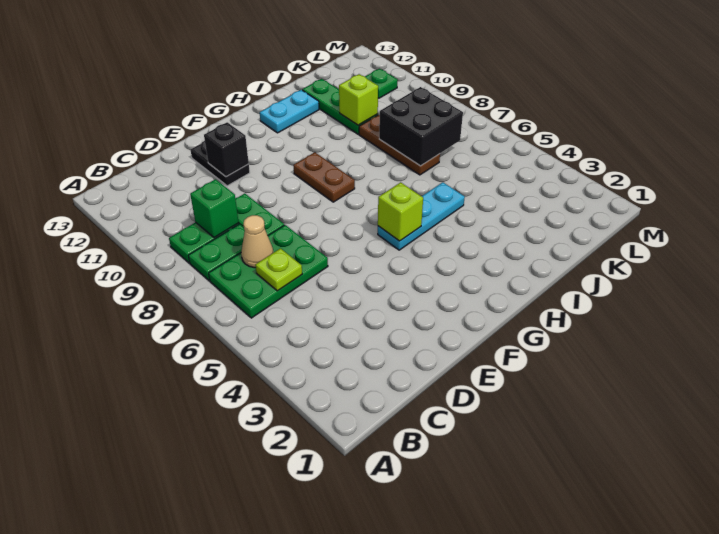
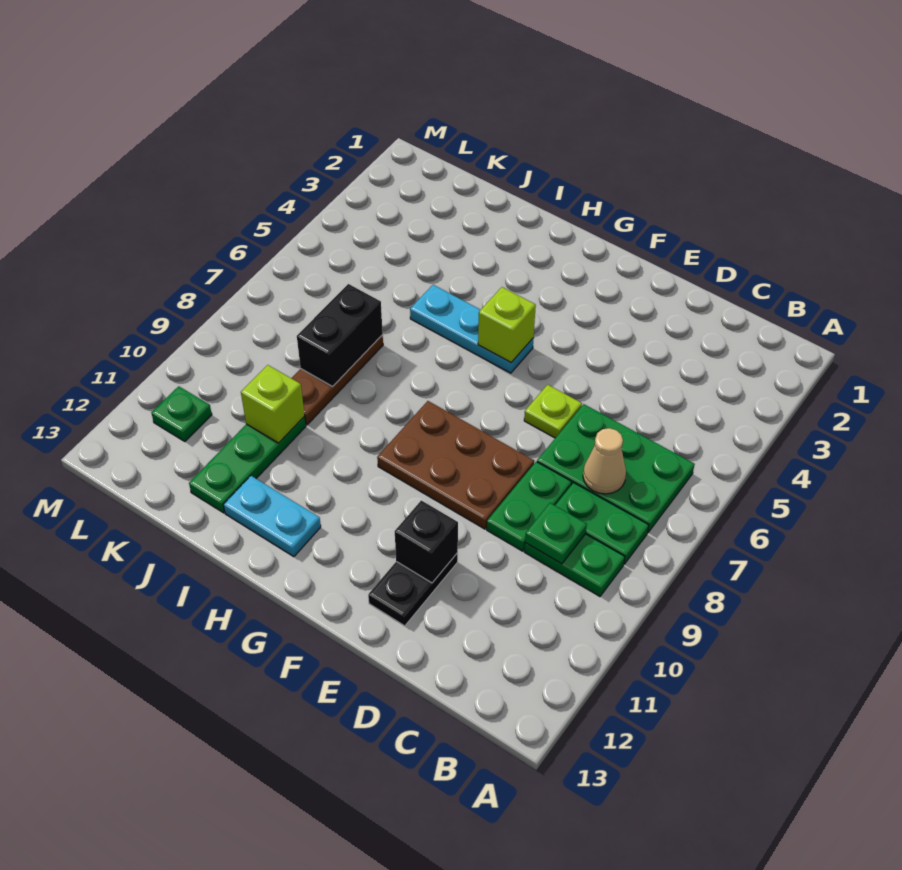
lime 1x1 plate [255,248,302,291] -> lime 1x1 plate moved to [524,385,582,438]
green 1x1 brick [190,179,239,238] -> green 1x1 plate [525,503,587,564]
brown 1x2 plate [293,152,355,202] -> brown 2x3 plate [377,401,534,529]
black 2x2 brick [379,87,463,166] -> black 1x2 brick [297,284,383,386]

